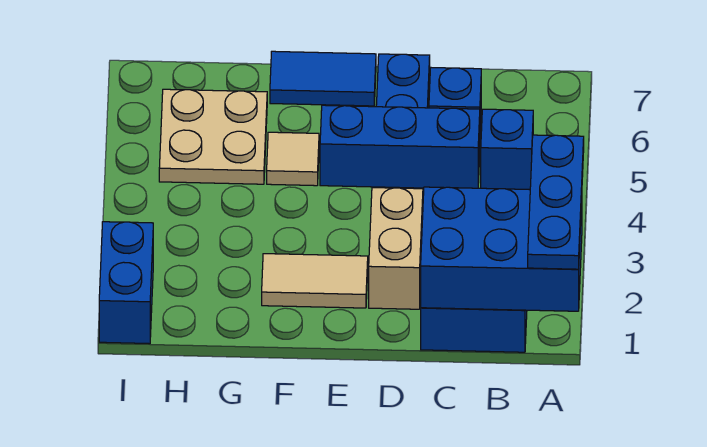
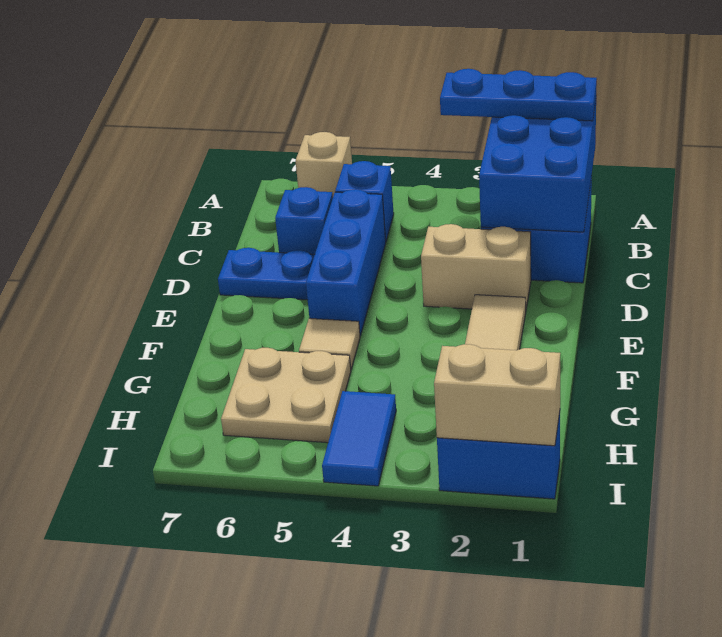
none -> tan 1x1 brick [296,132,352,196]
blue 1x2 tile [270,51,376,106] -> blue 1x2 tile moved to [322,391,396,486]
none -> tan 1x2 brick [434,344,560,446]

